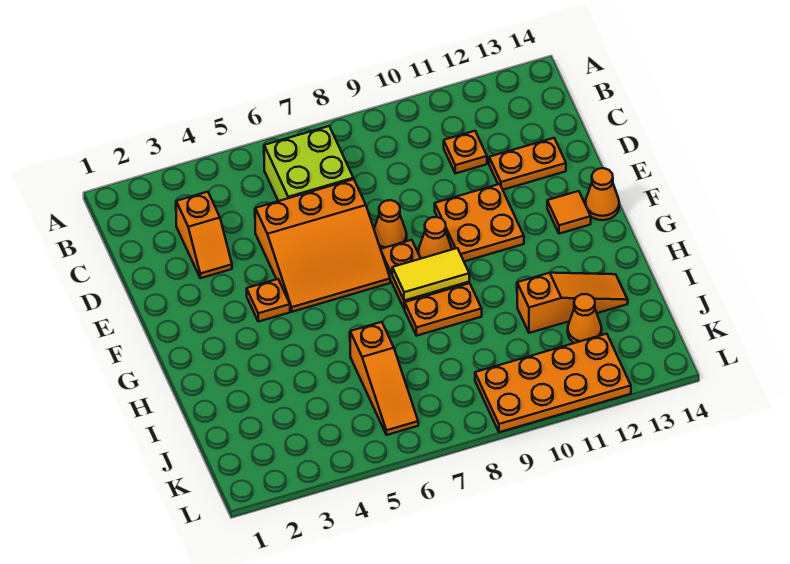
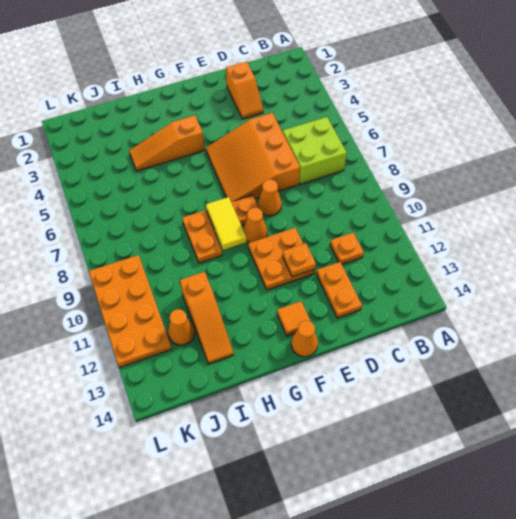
orange 1x2 slope [176,192,232,278] -> orange 1x2 slope turned to [226,62,263,119]
orange 1x1 plate [247,279,290,322] -> orange 1x1 plate moved to [282,243,316,277]
orange 1x3 slope [350,322,418,435] -> orange 1x3 slope moved to [129,115,205,171]

